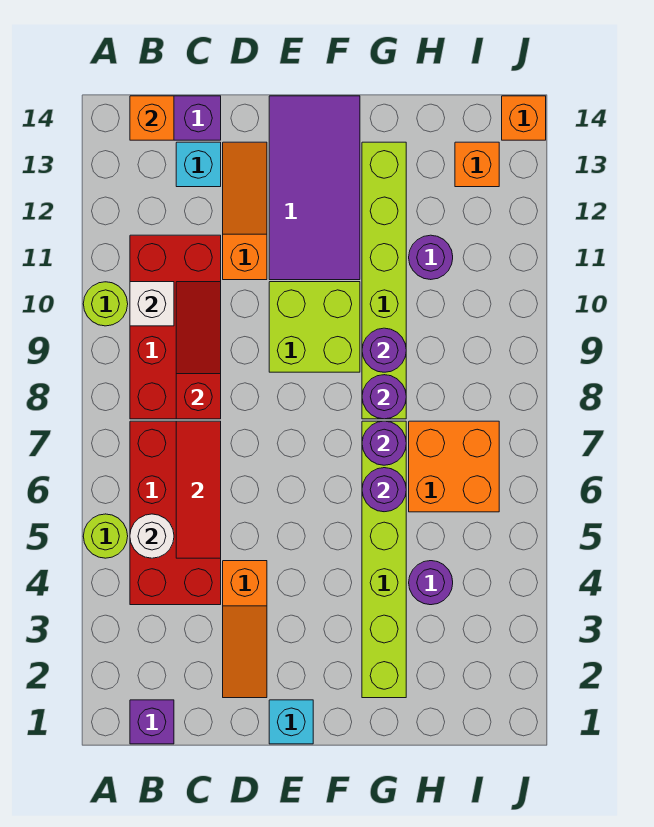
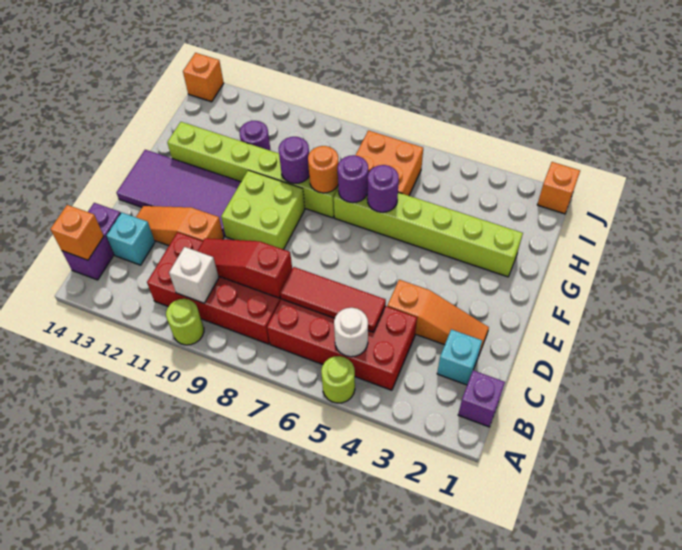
cyan 1x1 brick [269,700,313,744] -> cyan 1x1 brick moved to [437,329,482,385]
purple 1x1 round brick [362,375,406,419] -> orange 1x1 round brick [308,146,339,193]
purple 1x1 round brick [409,561,453,605] -> none
orange 1x1 brick [455,142,499,187] -> orange 1x1 brick moved to [537,162,580,214]

